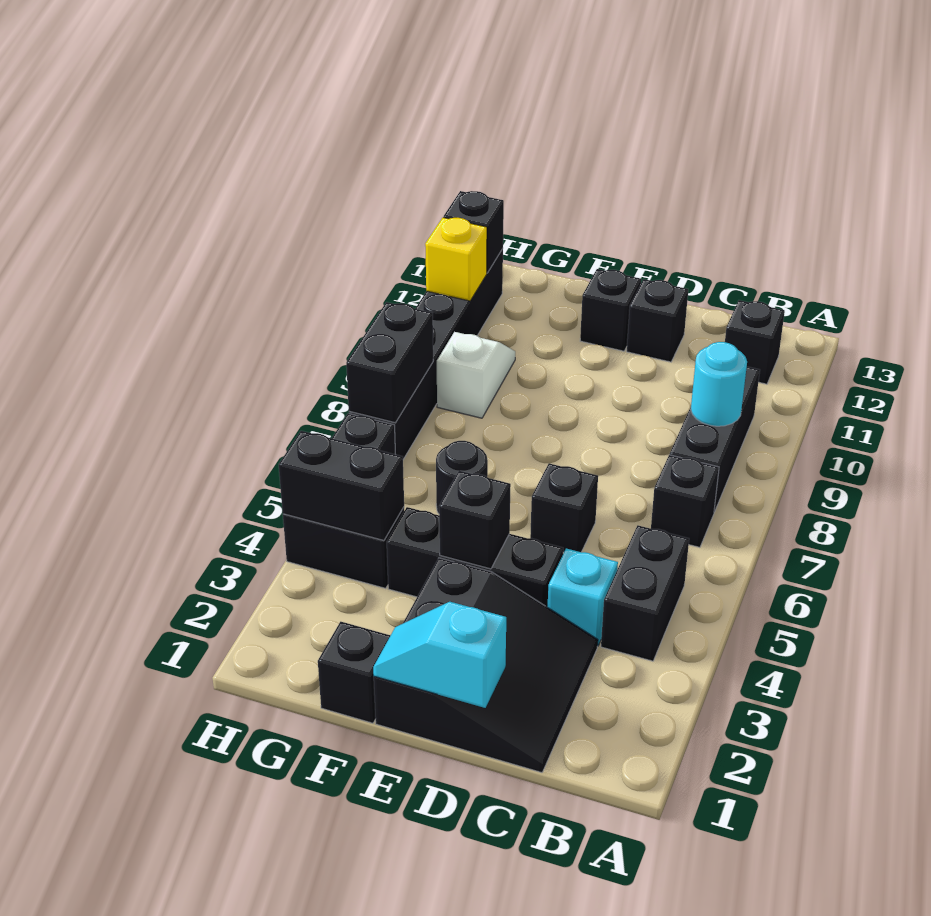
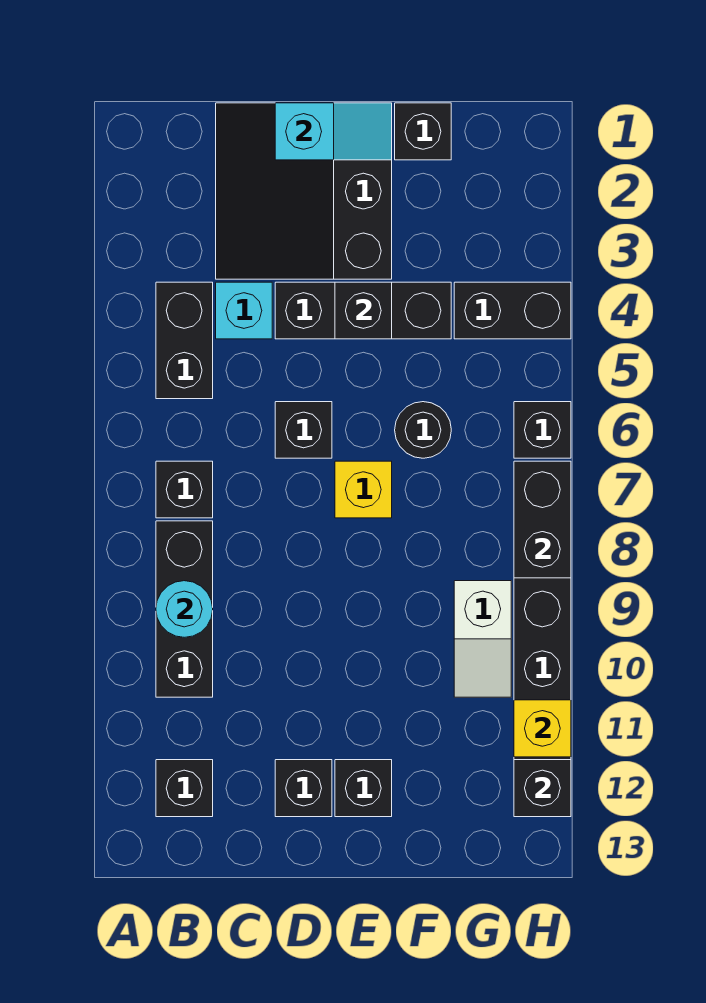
none -> yellow 1x1 brick [335,461,392,518]
black 1x2 brick [279,431,404,541] -> none

